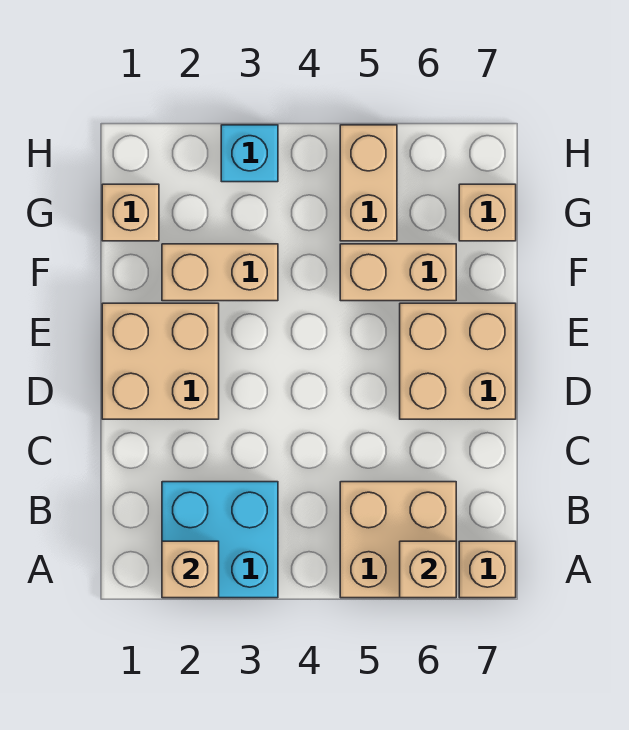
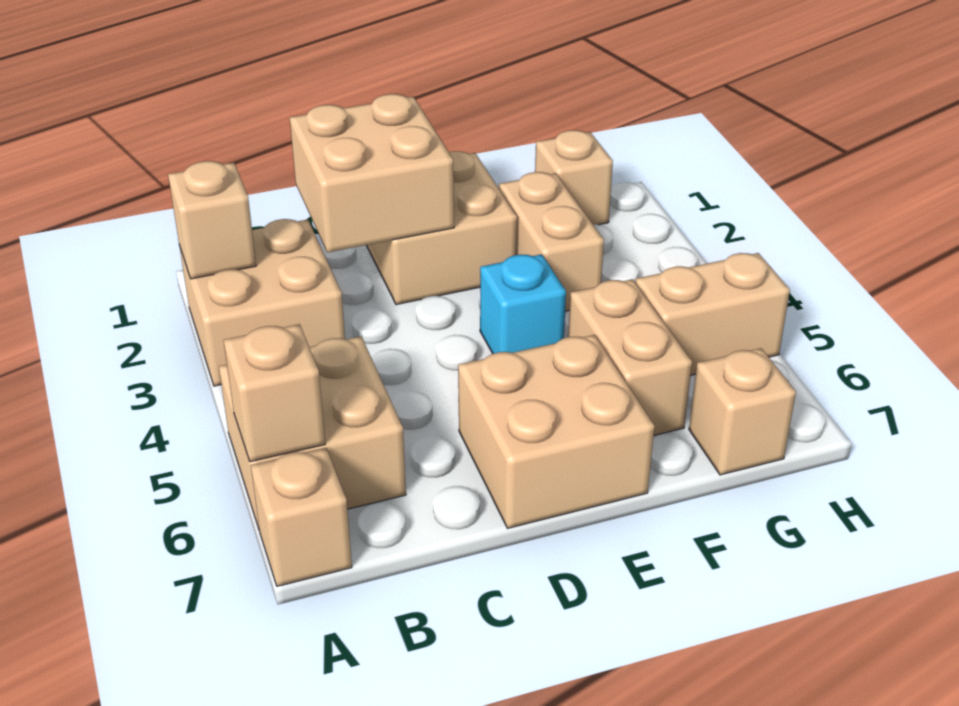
cyan 2x2 brick [162,482,278,598] -> tan 2x2 brick [179,219,345,386]
none -> tan 2x2 brick [290,94,454,252]
cyan 1x1 brick [221,125,278,182] -> cyan 1x1 brick moved to [480,254,566,354]

